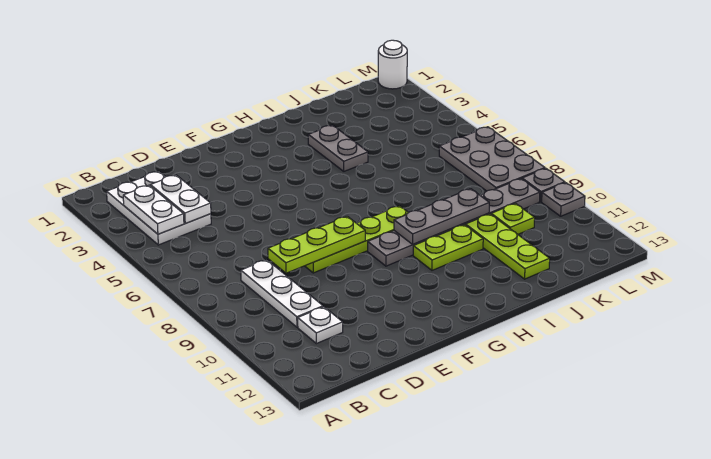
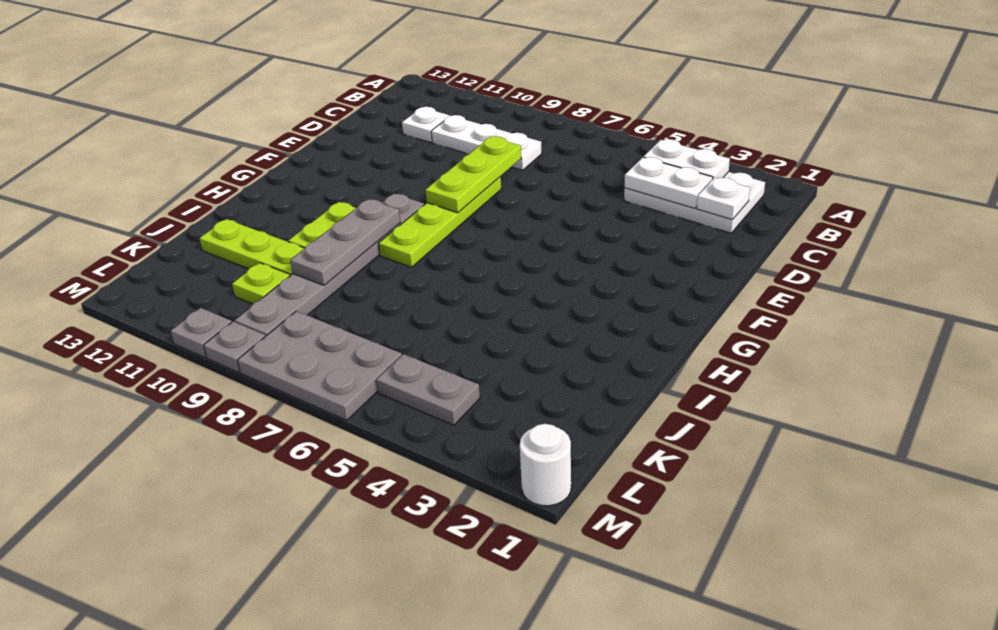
none -> white 1x1 plate [697,177,750,220]
grey 1x2 plate [308,125,368,171] -> grey 1x2 plate moved to [376,354,480,425]

